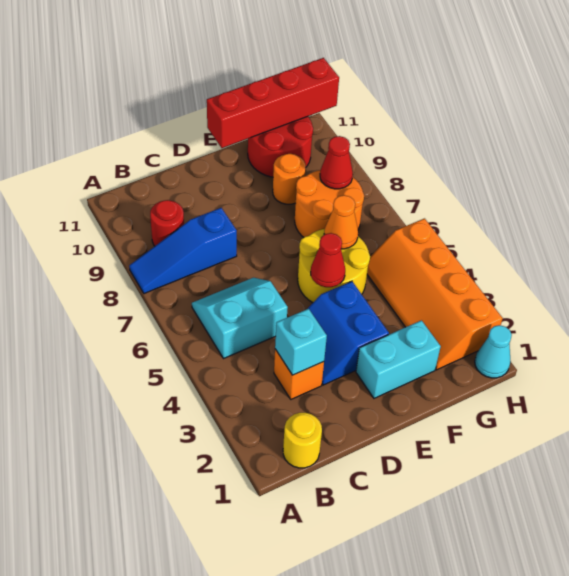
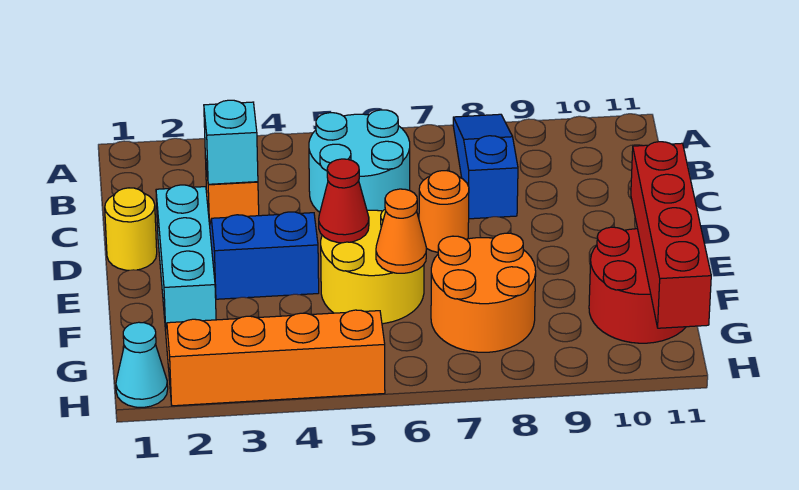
yellow 1x1 round brick [283,413,322,468] -> yellow 1x1 round brick moved to [105,188,157,270]
cyan 2x2 slope [192,278,288,359] -> cyan 2x2 round brick [309,110,410,212]
red 1x1 round brick [150,200,184,246] -> none
cyan 1x2 brick [356,320,441,398] -> cyan 1x3 brick [156,185,216,331]
orange 1x1 round brick [273,154,306,204] -> orange 1x1 round brick moved to [419,171,469,252]
red 1x1 cone [320,136,353,189] -> none

